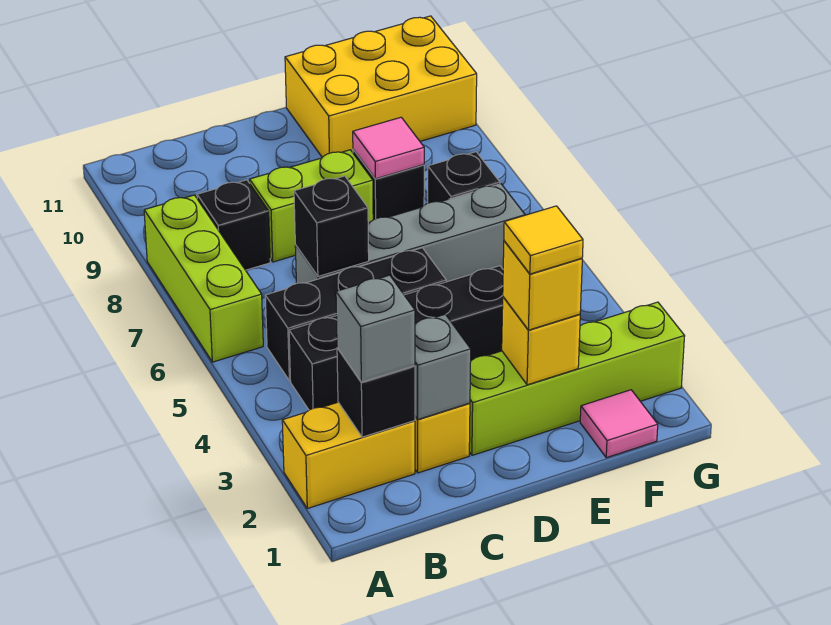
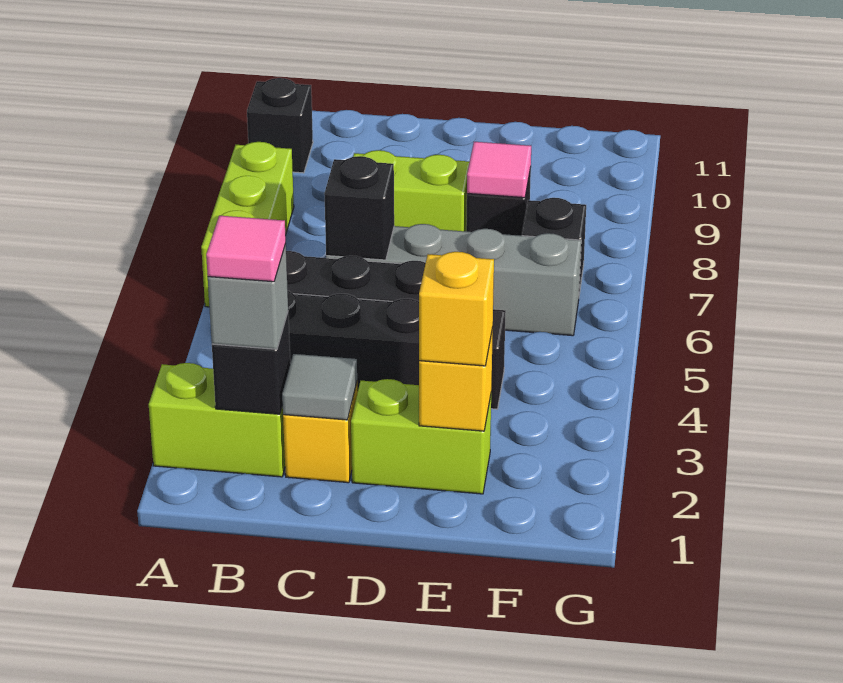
yellow 1x2 brick [282,402,415,508] -> lime 1x2 brick [149,363,285,477]
black 1x1 brick [197,180,270,270] -> black 1x1 brick moved to [247,78,313,173]
grey 1x1 brick [415,314,471,419] -> grey 1x1 tile [282,354,357,420]
lime 1x4 brick [469,302,685,455] -> lime 1x2 brick [351,379,491,494]
yellow 1x1 tile [504,206,583,274] -> none
yellow 2x3 brick [285,16,477,157] -> none
pink 1x1 tile [580,390,658,458] -> pink 1x1 tile moved to [206,216,286,282]

